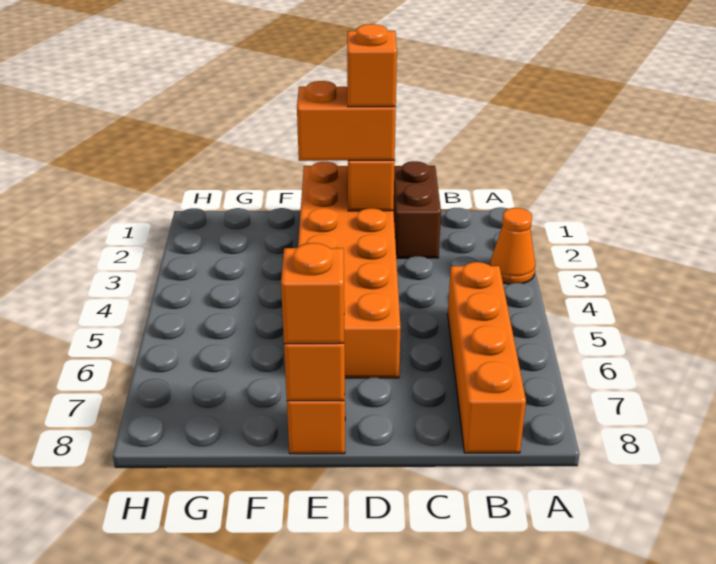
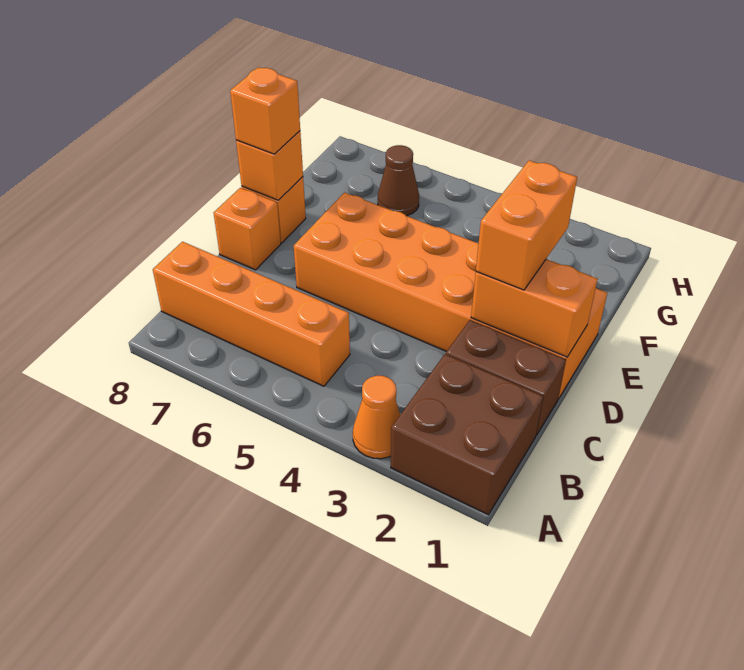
none -> brown 2x2 brick [391,354,543,515]
orange 1x1 brick [347,24,397,107] -> orange 1x1 brick moved to [214,188,281,270]
none -> brown 1x1 cone [378,145,419,216]

